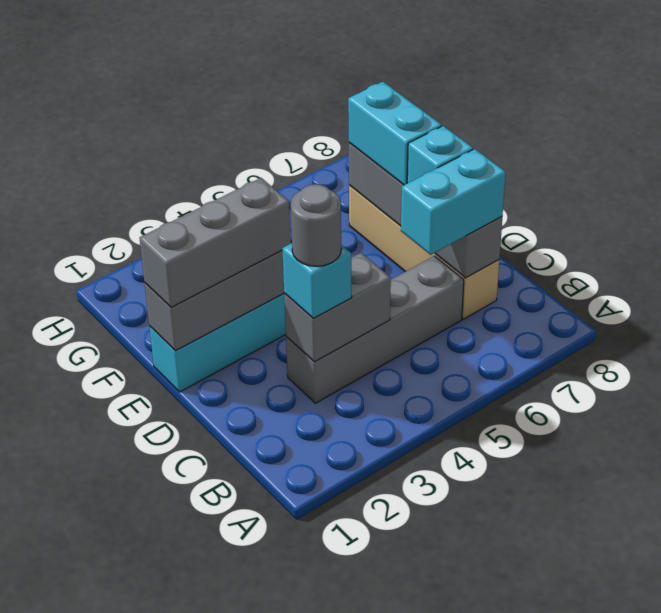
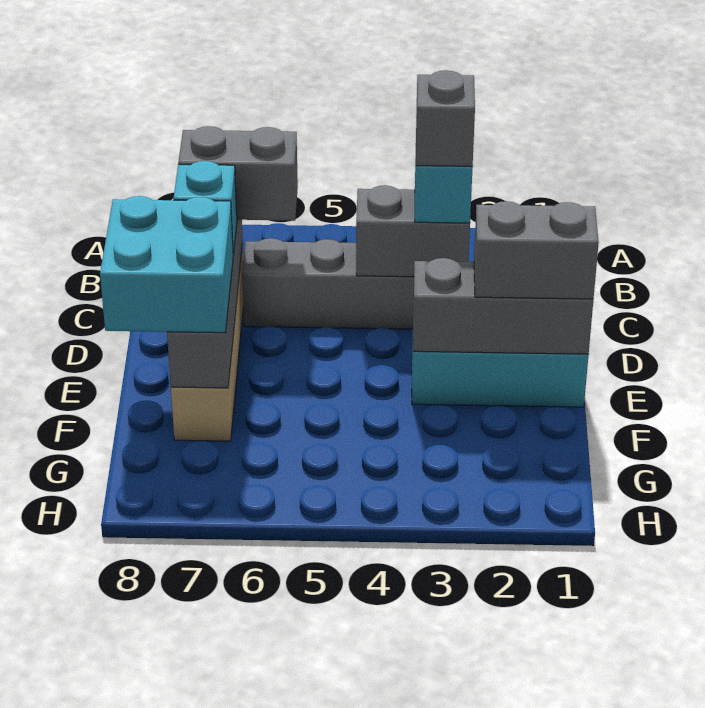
grey 1x1 round brick [291,184,341,266] -> grey 1x1 brick [416,70,475,166]
cyan 1x2 brick [401,149,506,255] -> grey 1x2 brick [178,126,298,221]
grey 1x3 brick [140,178,291,307] -> grey 1x2 brick [474,201,599,299]
cyan 1x2 brick [348,82,442,185] -> cyan 2x2 brick [100,196,233,333]

